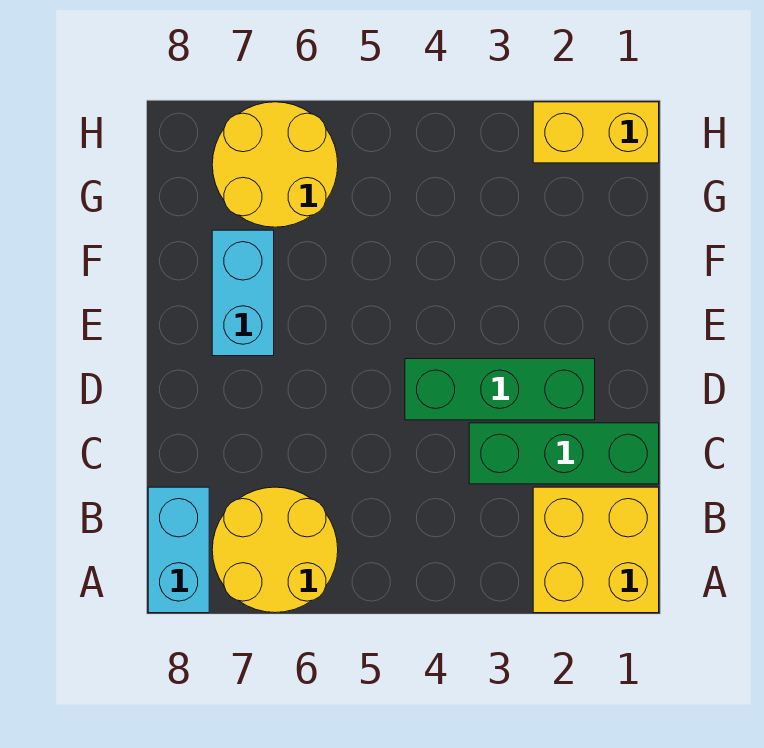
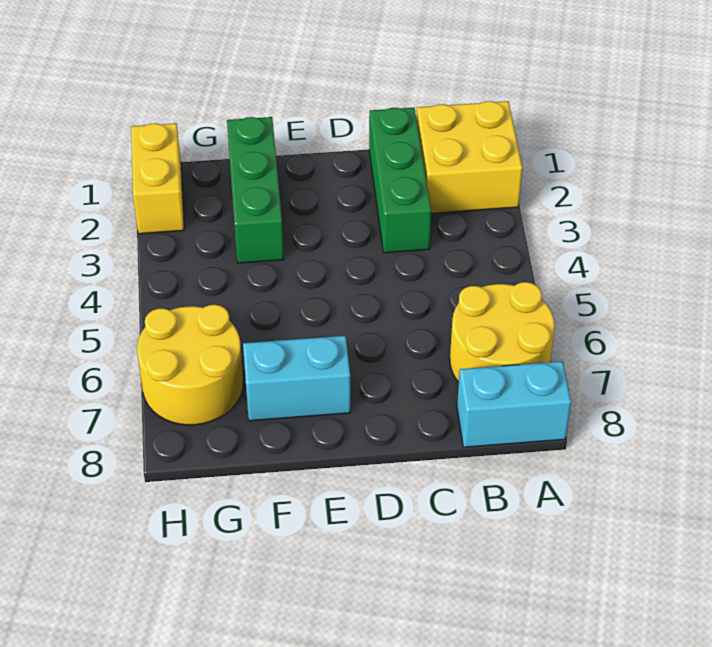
green 1x3 brick [405,359,595,420] -> green 1x3 brick moved to [227,117,284,263]

